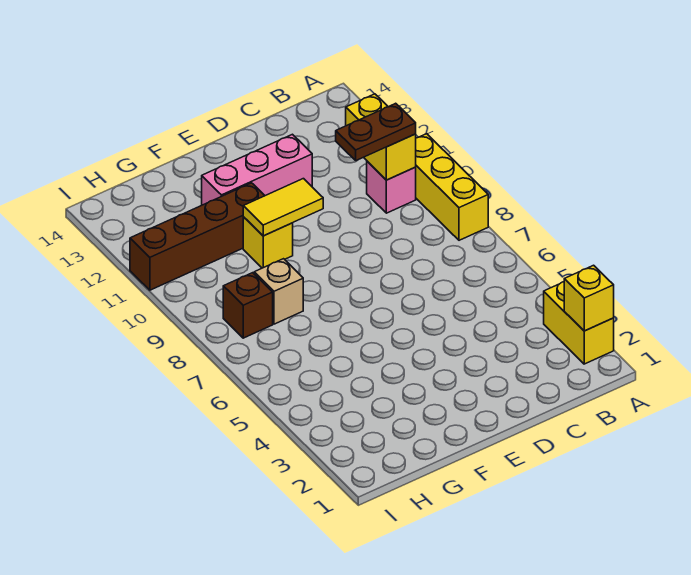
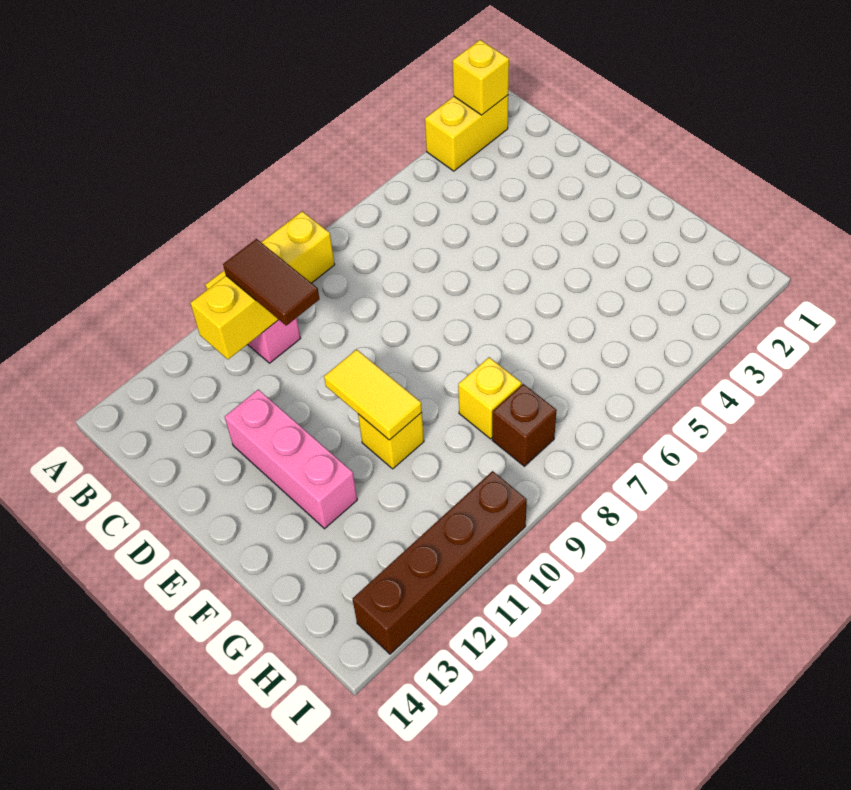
brown 1x2 plate [336,103,416,161] -> brown 1x2 tile [223,239,319,326]
brown 1x4 brick [130,183,265,290] -> brown 1x4 brick turned to [352,471,527,654]
tan 1x1 brick [254,259,303,324] -> yellow 1x1 brick [458,357,521,439]

